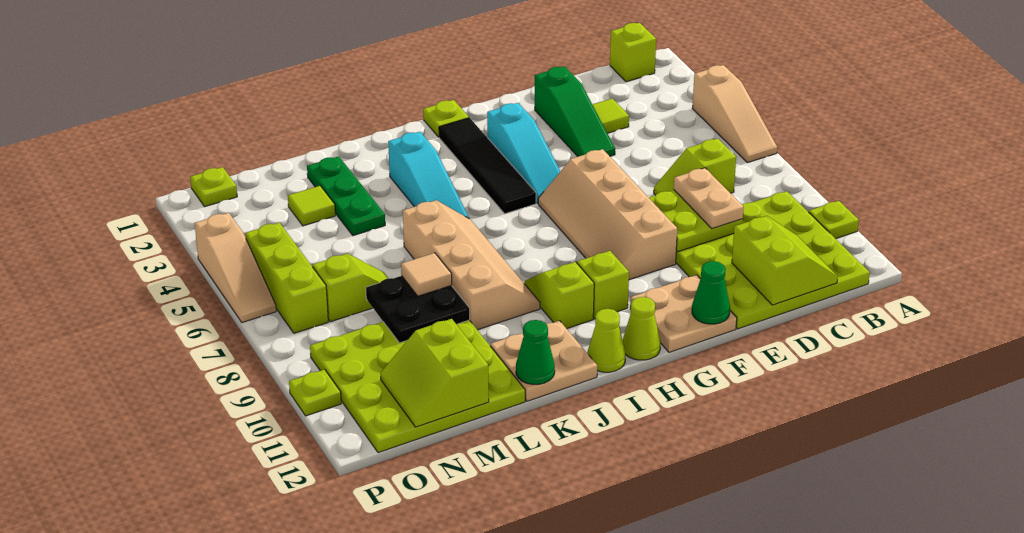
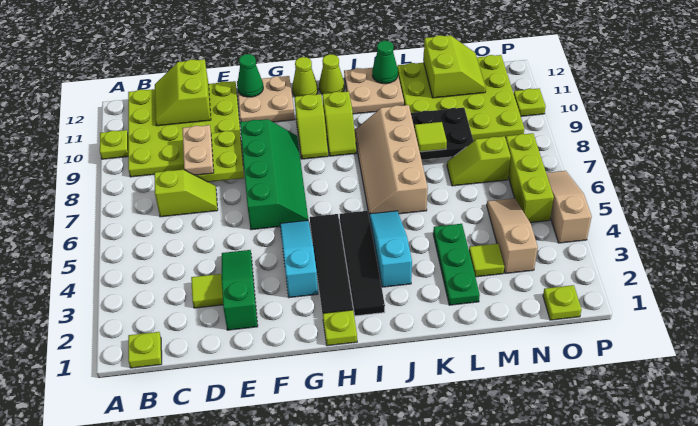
tan 1x3 slope [692,65,777,163] -> tan 1x3 slope moved to [487,198,538,274]
lime 1x1 brick [610,23,656,82] -> lime 1x1 plate [128,332,162,368]
tan 2x4 slope [538,149,677,280] -> green 2x4 slope [240,119,308,230]
none -> black 1x4 tile [340,211,385,316]
tan 1x1 tile [401,253,452,296] -> lime 1x1 tile [415,122,447,152]

